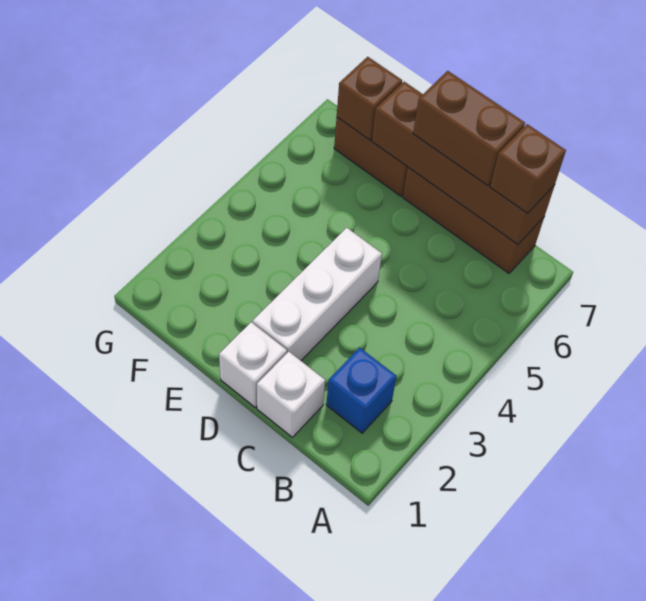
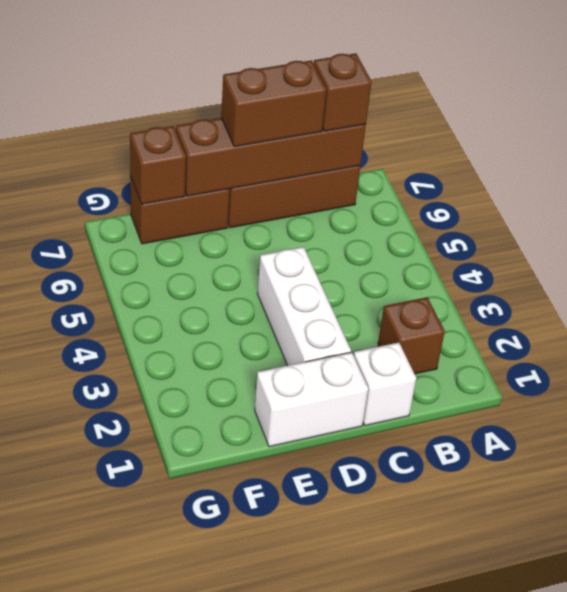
blue 1x1 brick [326,348,397,433] -> brown 1x1 brick [378,297,445,374]
white 1x1 brick [219,322,287,407] -> white 1x2 brick [255,352,368,447]

